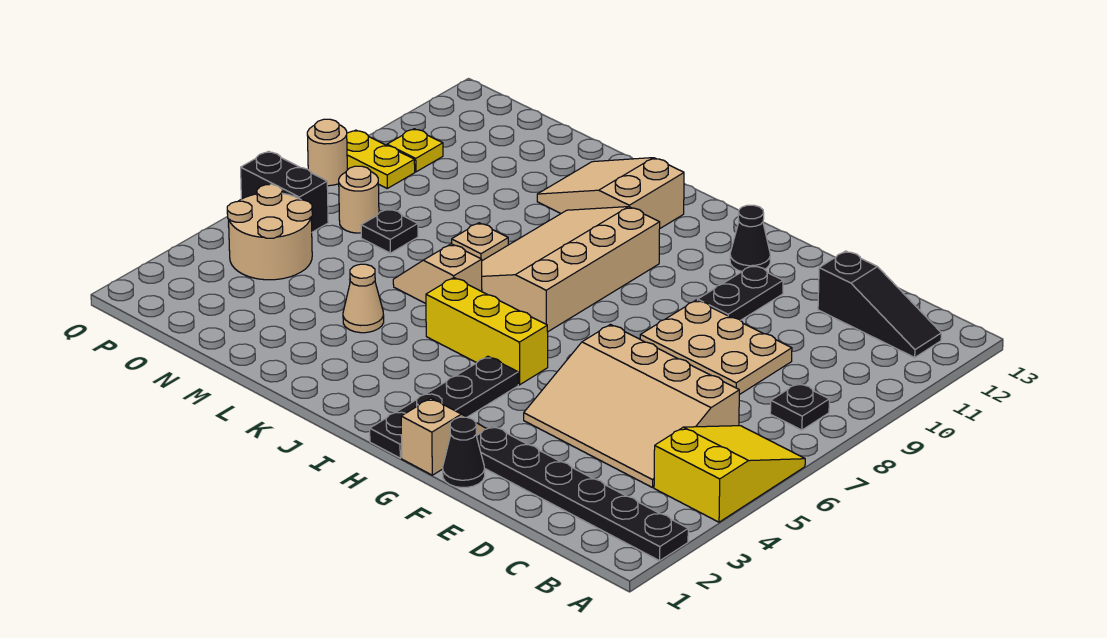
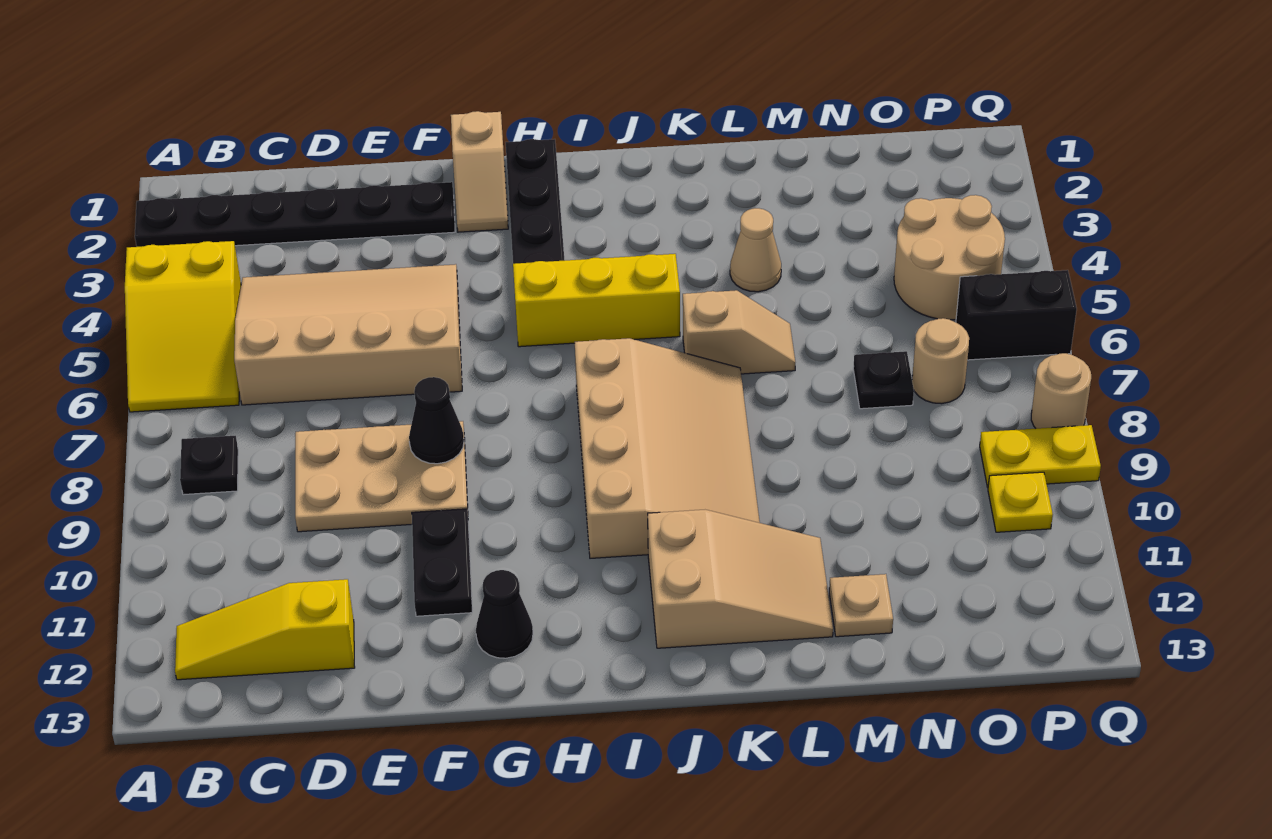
black 1x3 slope [818,251,941,357] -> yellow 1x3 slope [175,579,355,680]
black 1x1 cone [443,417,485,488] -> black 1x1 cone moved to [409,377,464,464]
tan 1x1 plate [452,223,508,261] -> tan 1x1 plate moved to [829,574,893,637]

